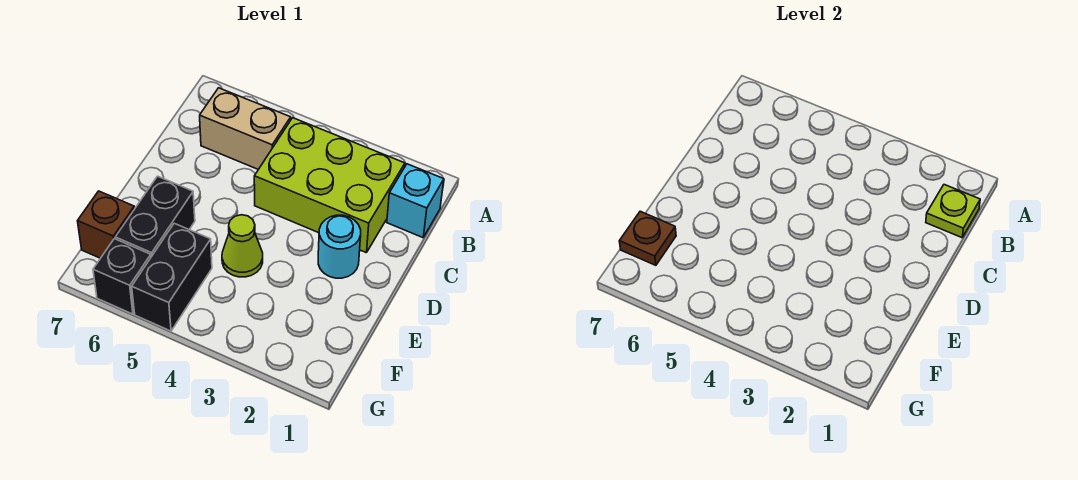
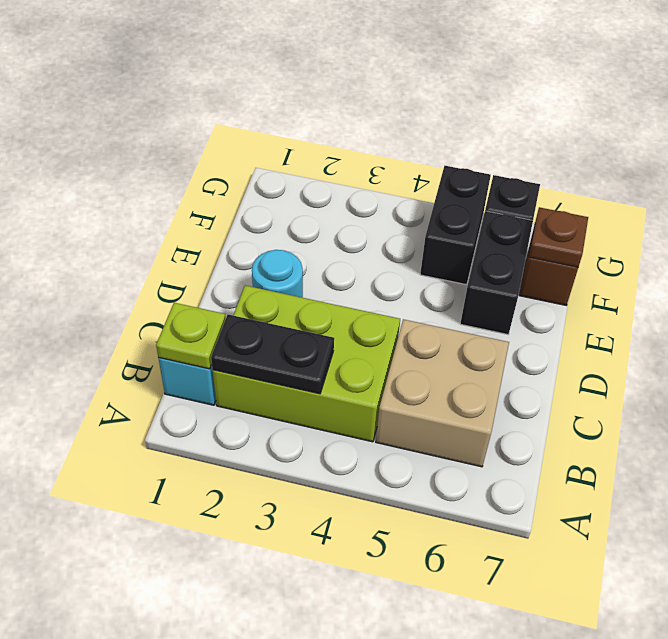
none -> black 1x2 plate [211,315,334,394]
tan 1x2 brick [200,88,291,170] -> tan 2x2 brick [376,319,509,467]
lime 1x1 cone [222,215,263,277] -> none

